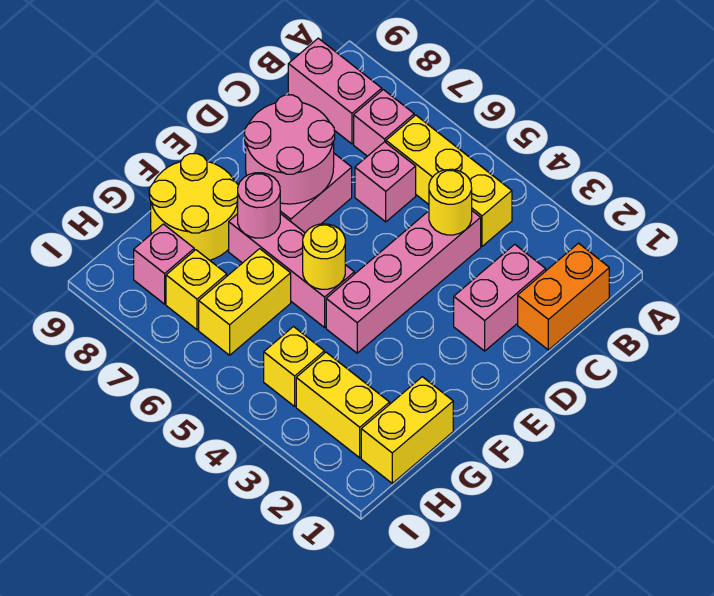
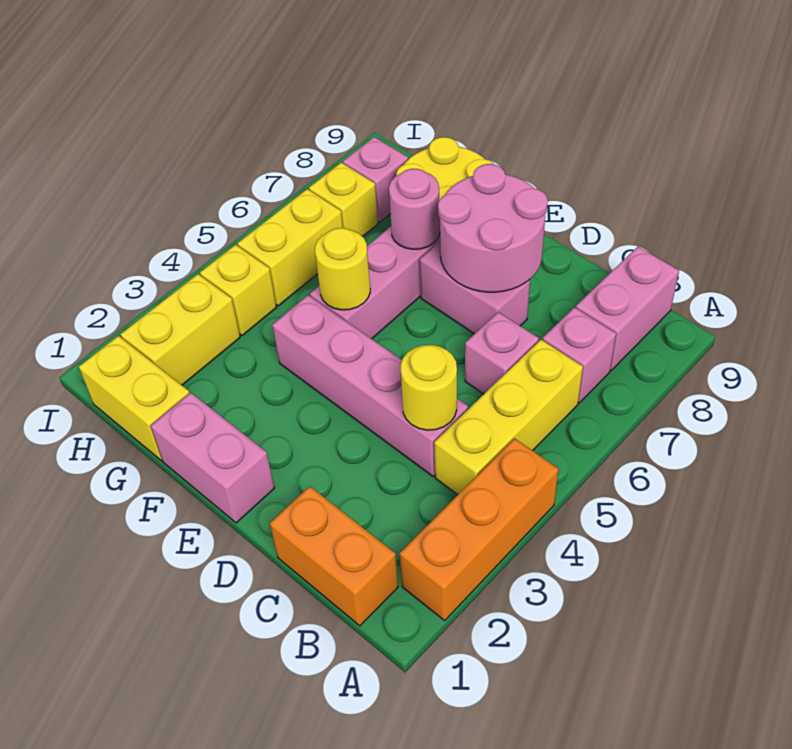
none -> orange 1x3 brick [400,438,559,620]
pink 1x2 brick [454,244,546,351] -> pink 1x2 brick moved to [151,392,274,523]
yellow 1x2 brick [199,249,291,355] -> yellow 1x2 brick turned to [238,189,343,306]

